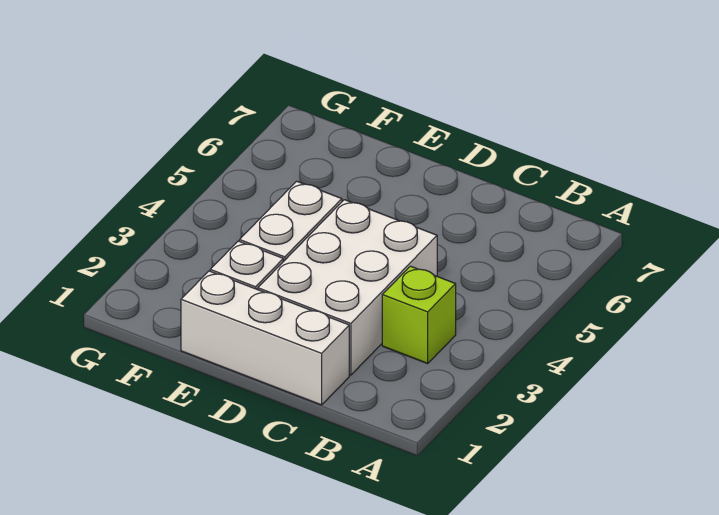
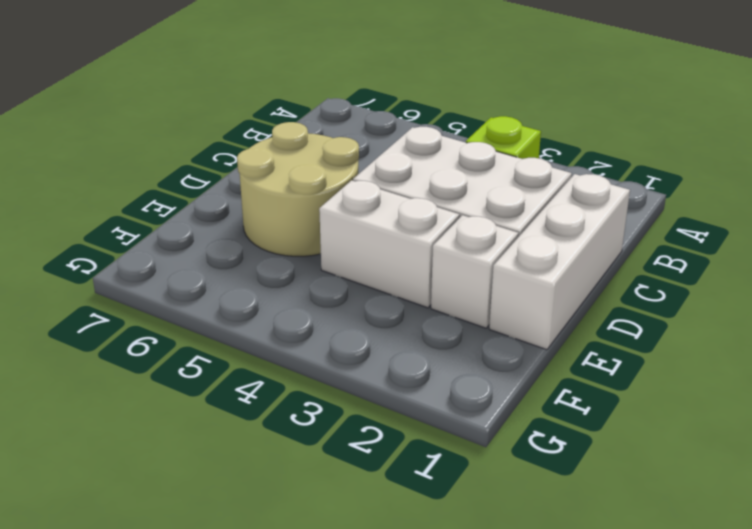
none -> tan 2x2 round brick [237,122,359,256]

